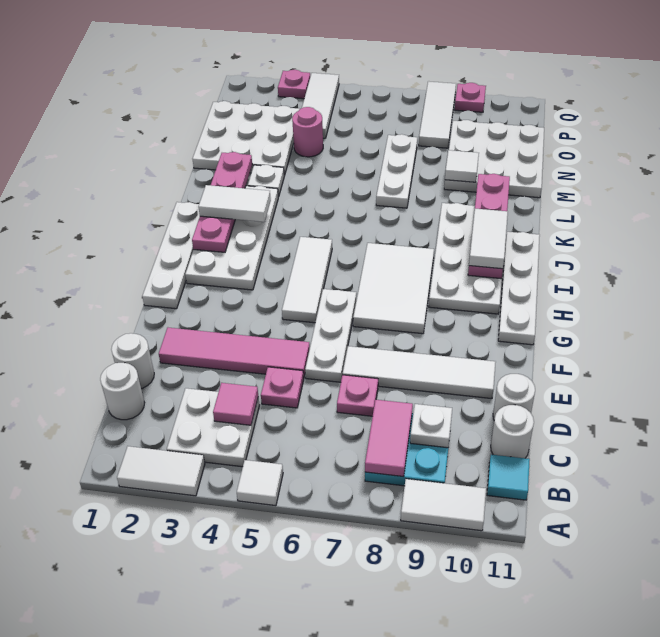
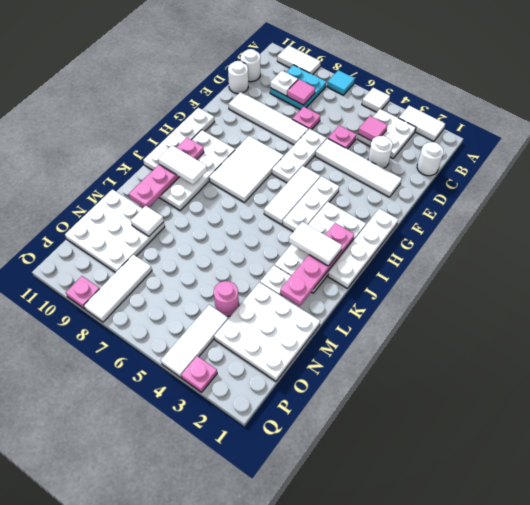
pink 1x2 tile [365,400,413,477] -> pink 1x1 tile [287,79,315,105]
cyan 1x1 tile [487,455,530,500] -> cyan 1x1 tile moved to [327,70,355,95]
white 1x1 round brick [111,333,154,389] -> white 1x1 round brick moved to [368,136,393,168]
pink 1x4 tile [159,328,310,377] -> white 1x4 tile [315,138,402,197]
white 1x2 tile [469,209,508,269] -> white 1x2 tile turned to [158,145,207,184]
white 1x3 plate [376,134,417,208] -> white 1x3 plate moved to [283,176,339,232]

